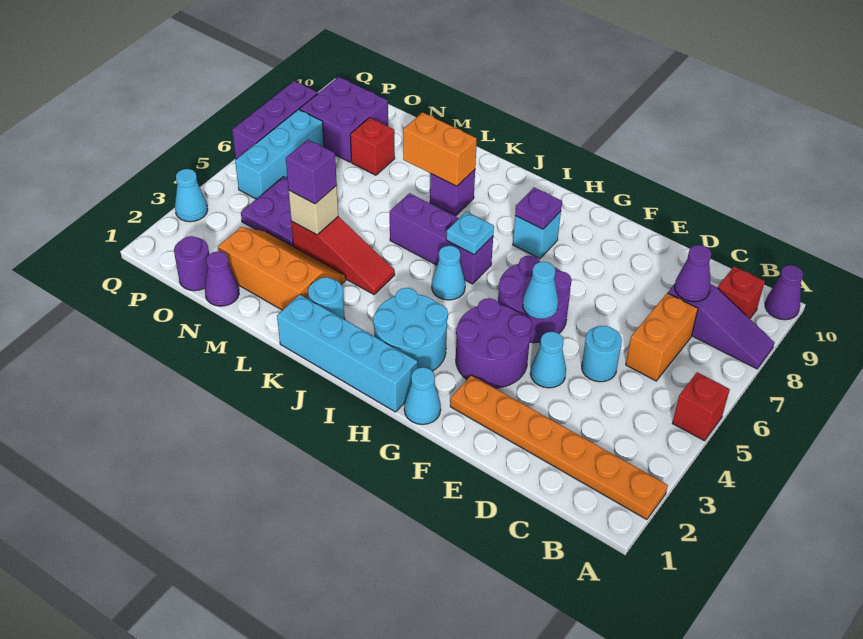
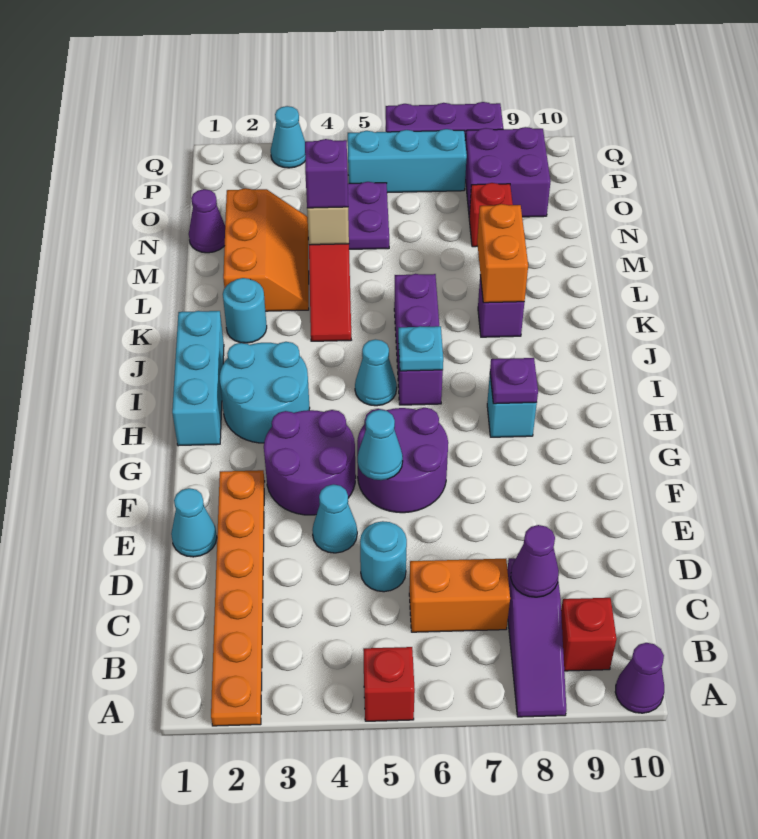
cyan 1x1 cone [404,367,441,424] -> cyan 1x1 cone moved to [171,488,217,557]
cyan 1x4 brick [277,295,417,412] -> cyan 1x3 brick [172,311,224,446]
purple 1x1 round brick [174,236,209,291] -> none

